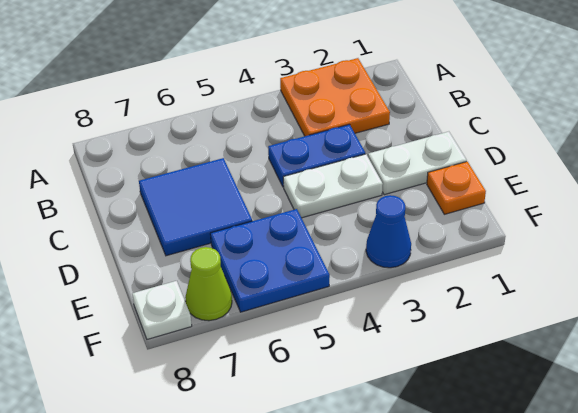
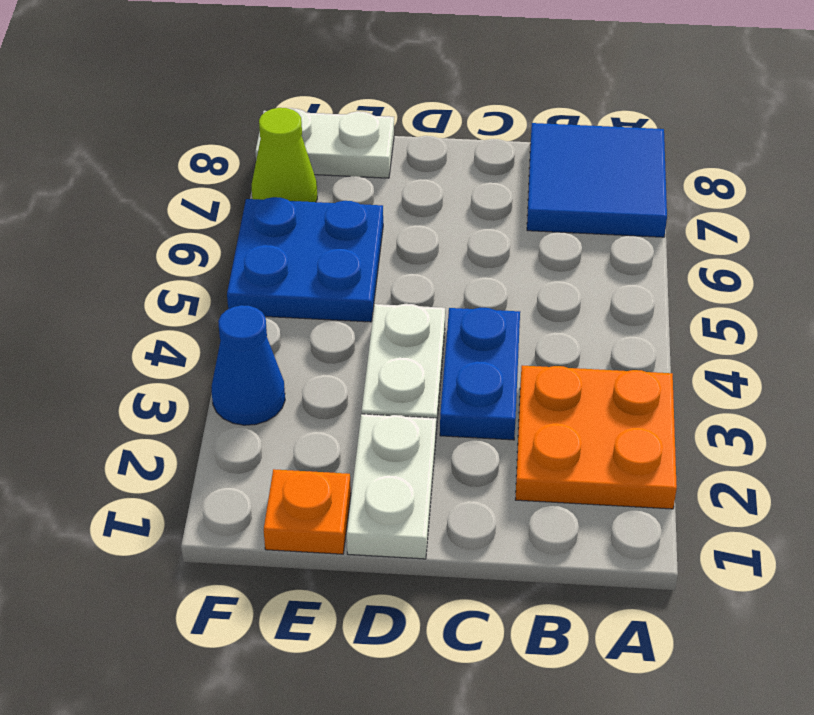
blue 2x2 tile [139,158,252,256] -> blue 2x2 tile moved to [527,123,667,237]
white 1x1 plate [132,281,192,339] -> white 1x2 plate [255,108,394,178]

